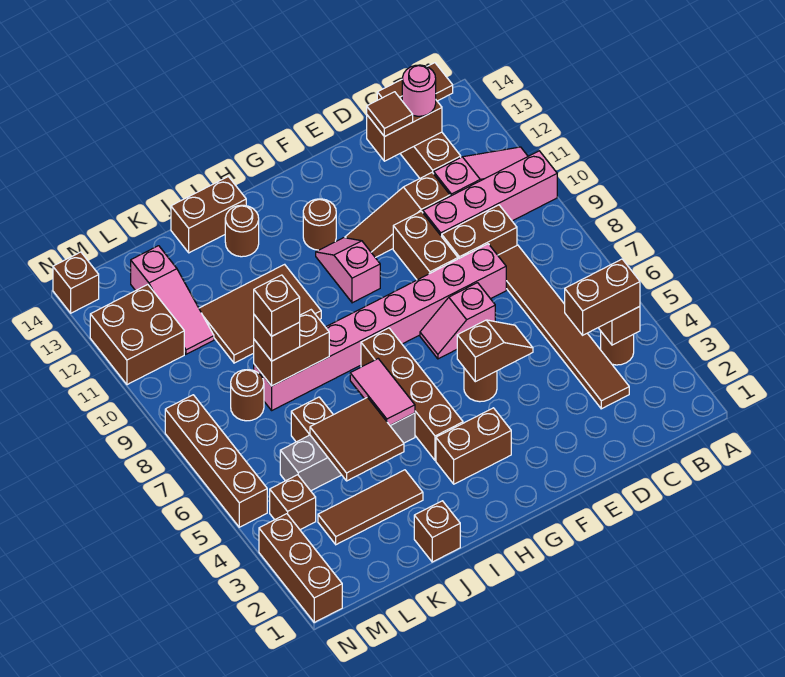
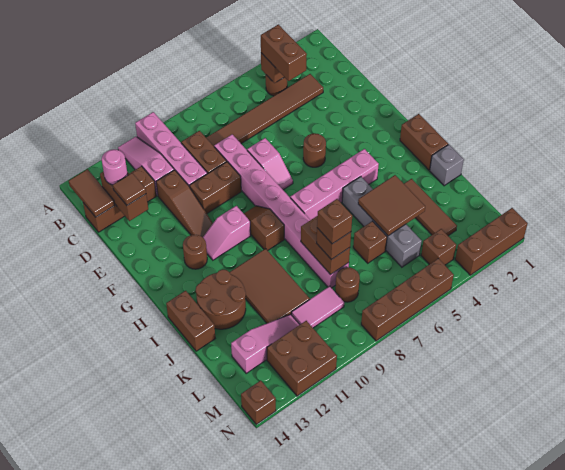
brown 1x2 slope [457,320,533,382] -> brown 1x2 slope moved to [244,206,284,251]
brown 1x2 brick [436,408,511,484] -> brown 1x2 brick moved to [400,114,448,170]
brown 1x4 brick [361,328,463,460] -> pink 1x4 brick [290,149,379,220]
pink 1x2 tile [350,359,415,425] -> pink 1x2 tile moved to [292,286,344,328]
brown 1x1 round brick [225,205,259,257] -> brown 2x2 round brick [196,270,246,329]
brown 1x1 brick [414,501,460,562] -> grey 1x1 brick [430,145,464,186]

